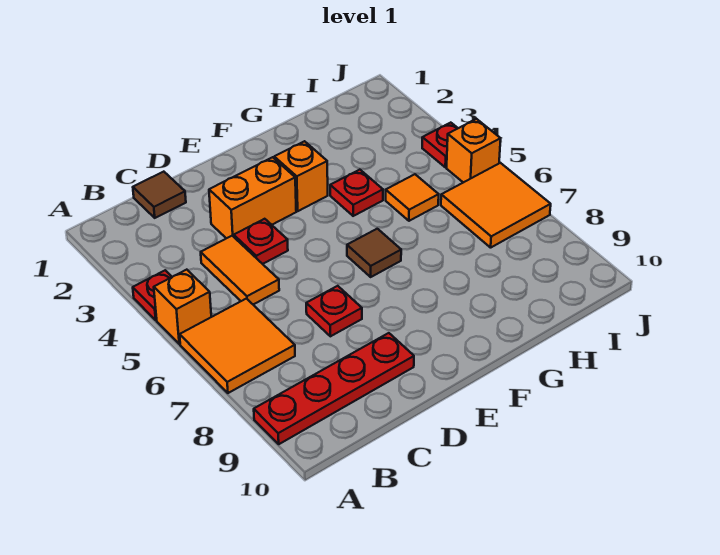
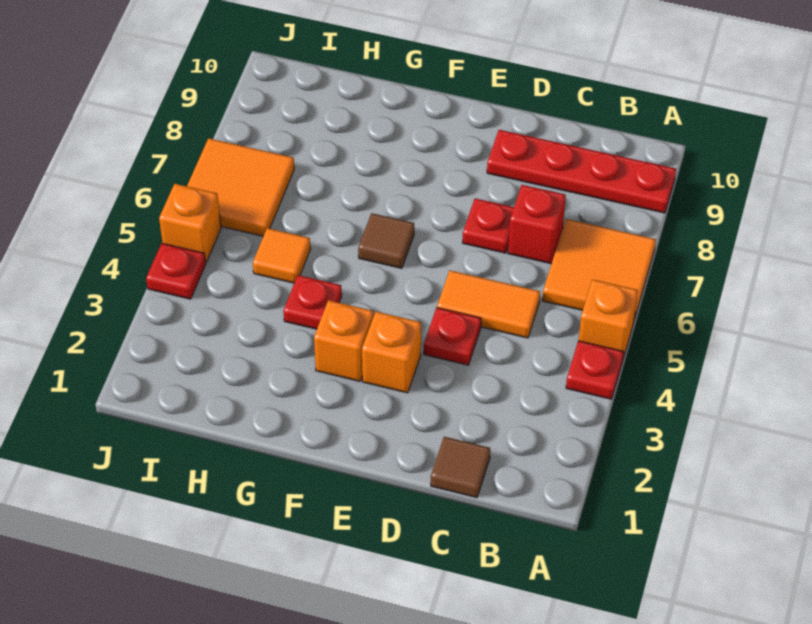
orange 1x2 tile [201,236,279,305] -> orange 1x2 tile turned to [437,270,540,338]
none -> red 1x1 brick [508,185,566,264]
orange 1x2 brick [209,157,296,238] -> orange 1x1 brick [362,312,421,393]

